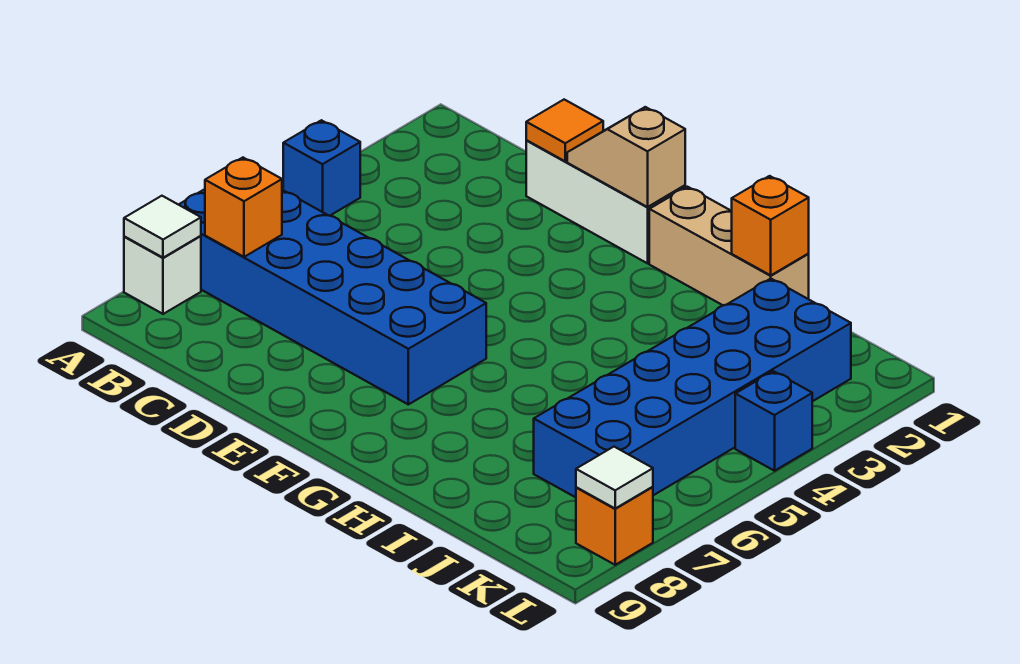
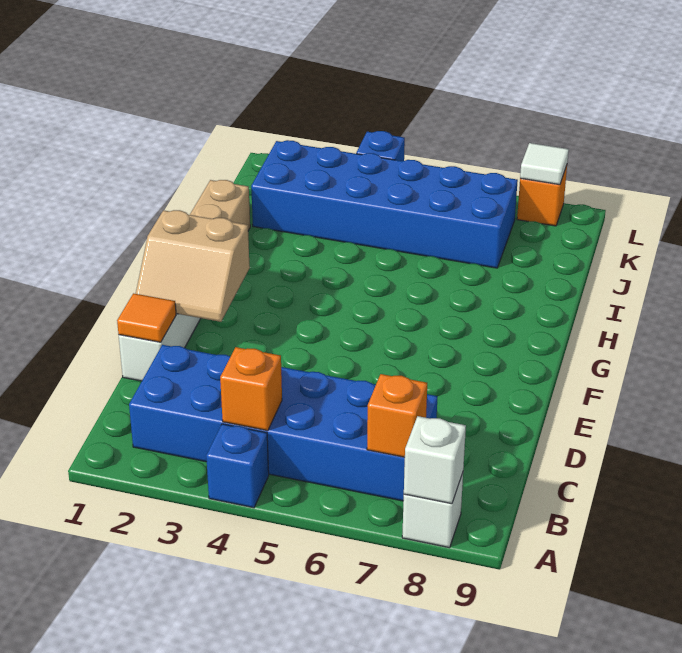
blue 2x6 brick [179,189,486,404] -> blue 2x6 brick turned to [129,345,438,501]
white 1x1 tile [124,196,201,258] -> white 1x1 brick [404,416,466,504]
tan 1x2 slope [567,107,685,207] -> tan 2x2 slope [136,210,250,322]
orange 1x1 brick [732,176,809,275] -> orange 1x1 brick moved to [220,347,282,431]

